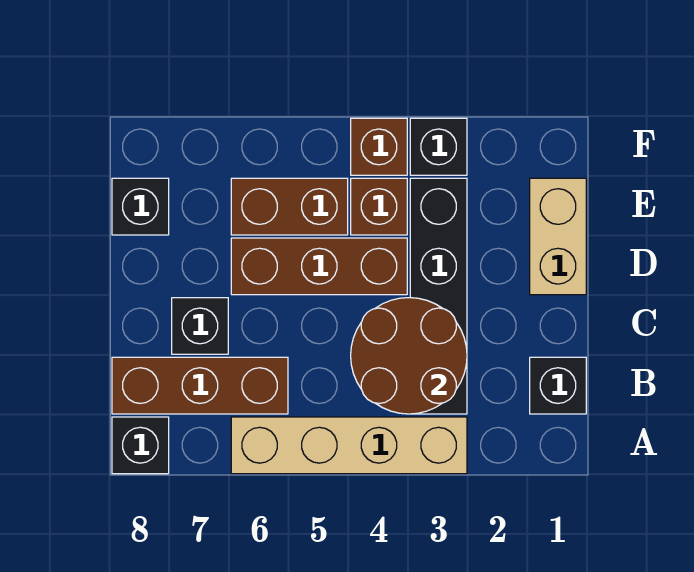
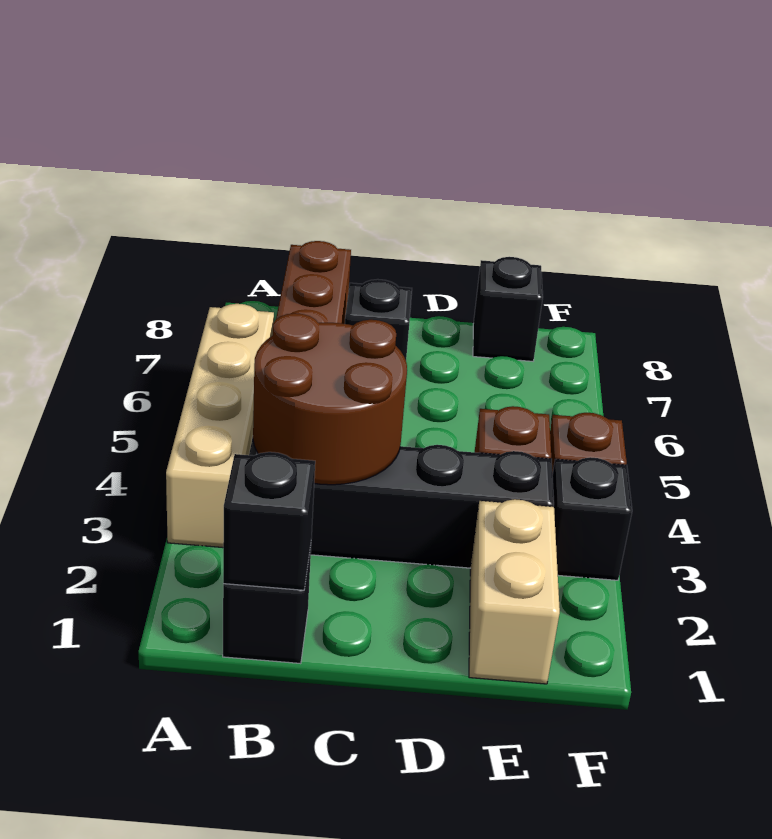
black 1x1 brick [112,417,169,474] -> black 1x1 brick moved to [223,452,315,590]
tan 1x2 brick [530,178,586,295] -> tan 1x2 brick turned to [469,499,560,684]
brown 1x3 brick [231,238,407,295] -> none
brown 1x2 brick [231,178,348,235] -> none

